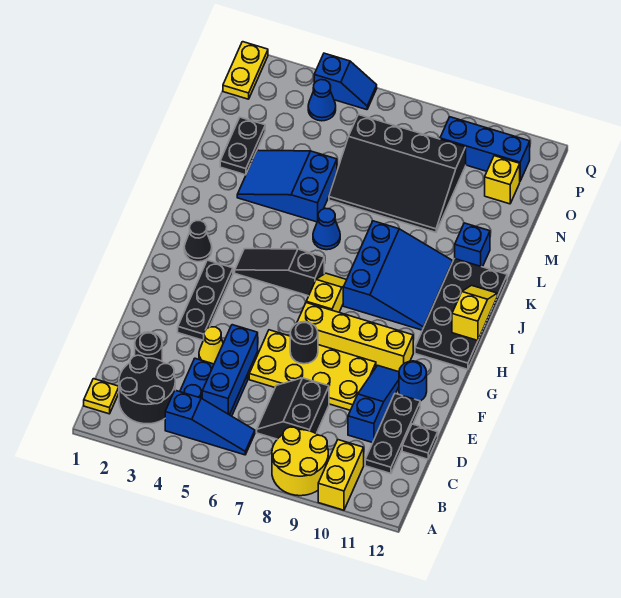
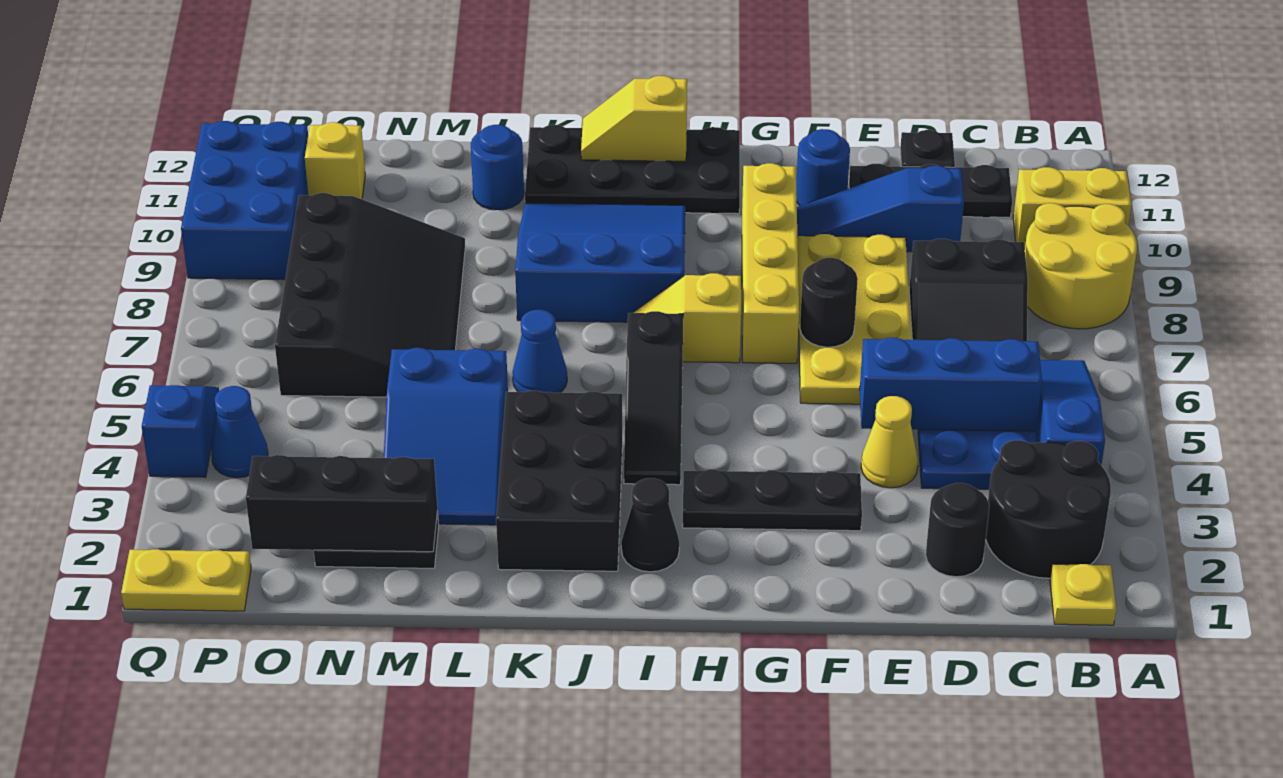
none -> black 2x3 brick [496,391,623,571]
blue 1x1 brick [455,223,490,267] -> blue 1x1 round brick [471,125,524,210]
none -> black 1x3 brick [246,455,437,552]
blue 1x3 brick [440,117,530,181] -> blue 2x3 brick [181,121,308,280]

